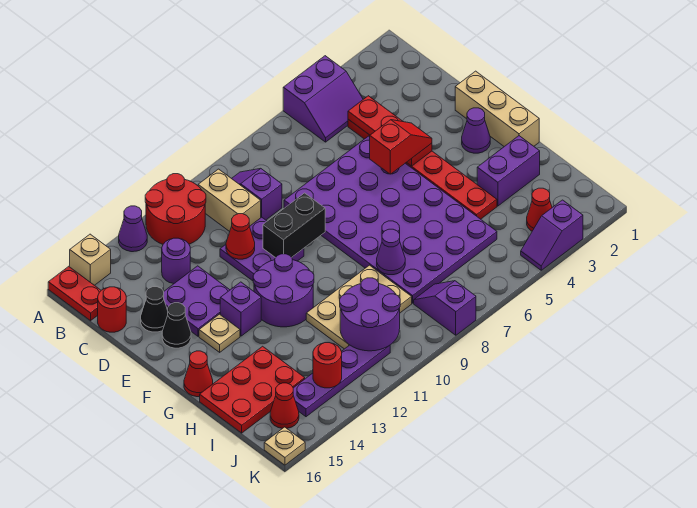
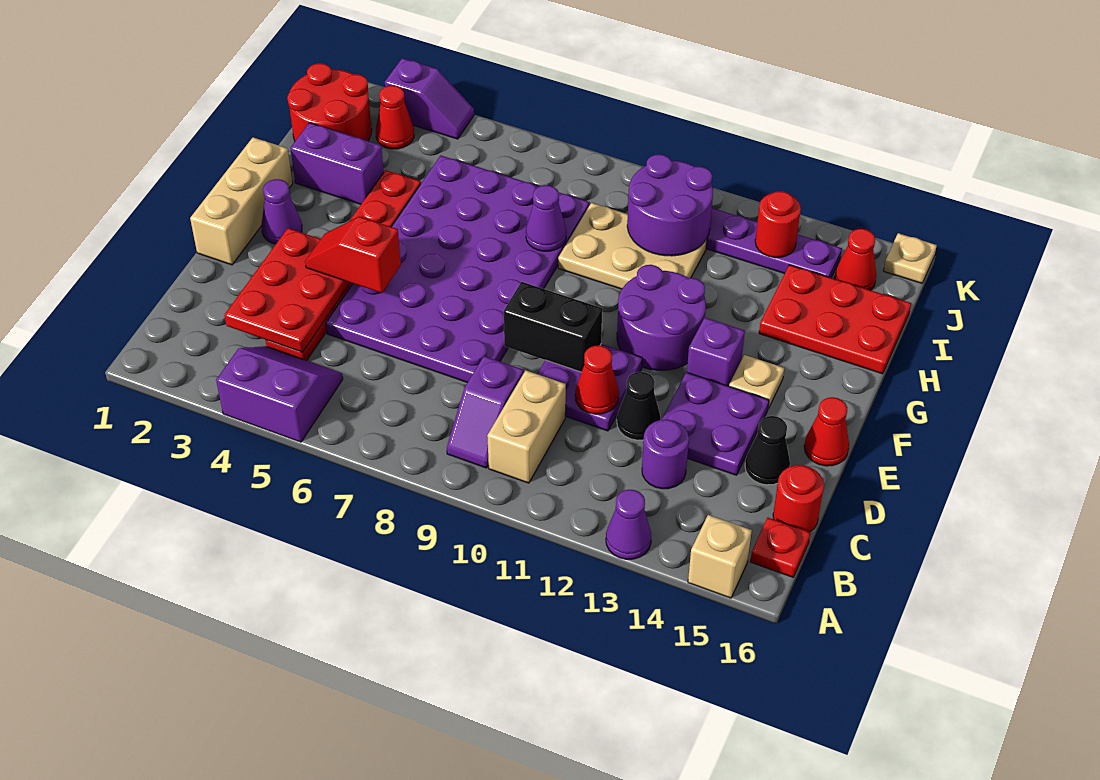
red 2x2 round brick [145,174,206,244] -> red 2x2 round brick moved to [287,63,372,141]
red 1x2 plate [48,266,101,321] -> red 1x1 plate [750,518,810,577]
red 1x3 plate [348,96,432,166] -> red 2x3 plate [225,228,350,353]
black 1x1 cone [162,303,191,348] -> black 1x1 cone moved to [617,372,660,440]
red 1x1 cone [184,351,213,397] -> red 1x1 cone moved to [804,397,849,466]
purple 1x2 slope [414,281,476,335] -> none

